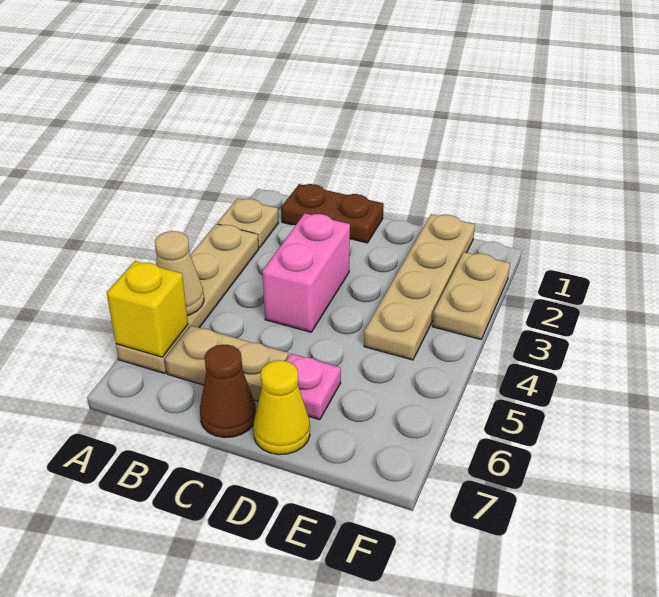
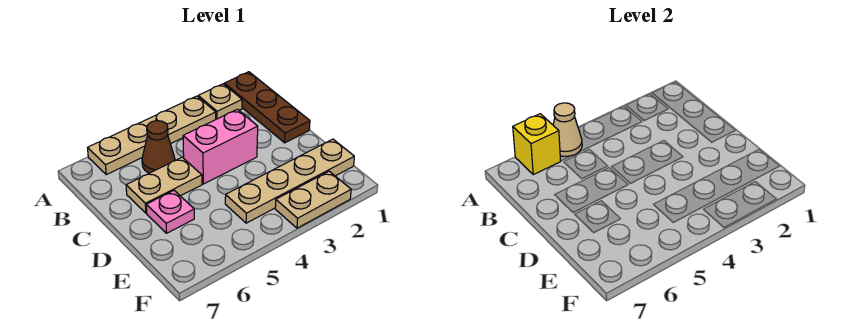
brown 1x2 plate [281,184,384,243] -> brown 1x3 plate [224,72,310,143]
tan 1x2 plate [165,325,288,401] -> tan 1x2 plate turned to [126,157,202,213]
brown 1x1 cone [200,345,256,438] -> brown 1x1 cone moved to [142,121,175,173]
yellow 1x1 cone [253,360,310,455] -> none

